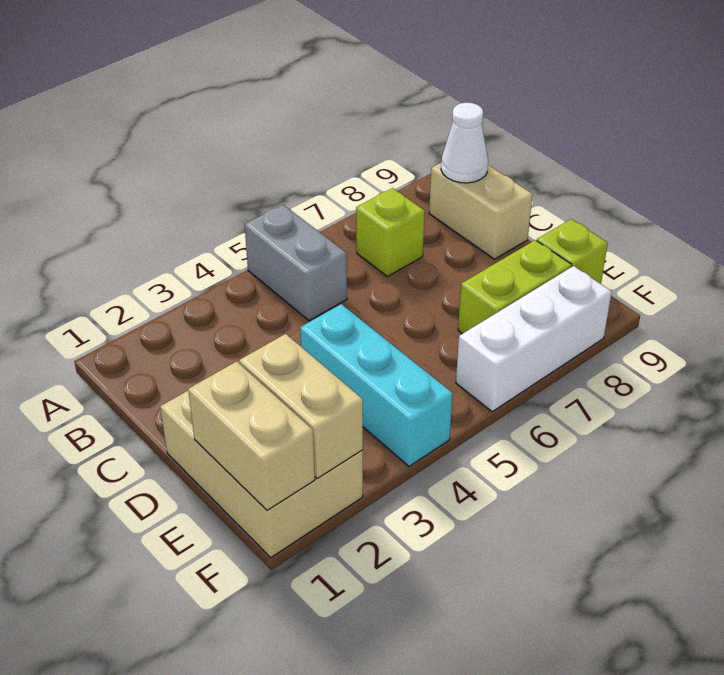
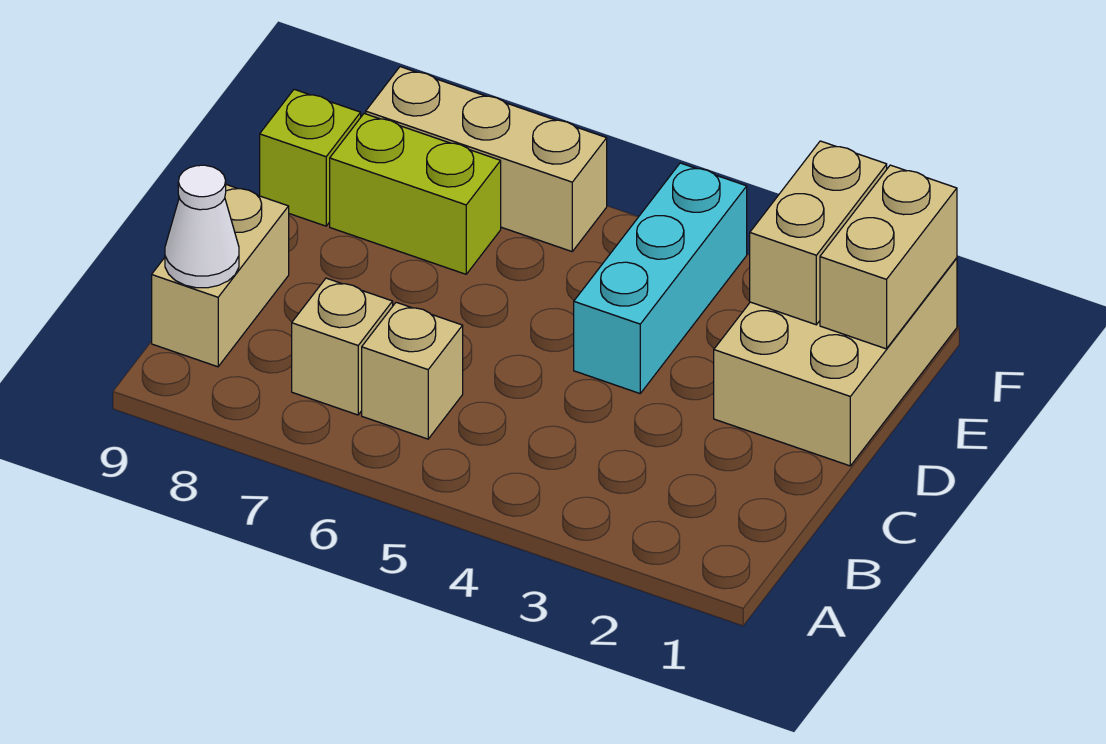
grey 1x2 brick [244,205,347,321] -> none
none -> tan 1x1 brick [362,302,463,439]
lime 1x1 brick [356,188,425,276] -> tan 1x1 brick [292,278,393,415]
white 1x3 brick [456,266,612,412] -> tan 1x3 brick [366,67,607,251]

